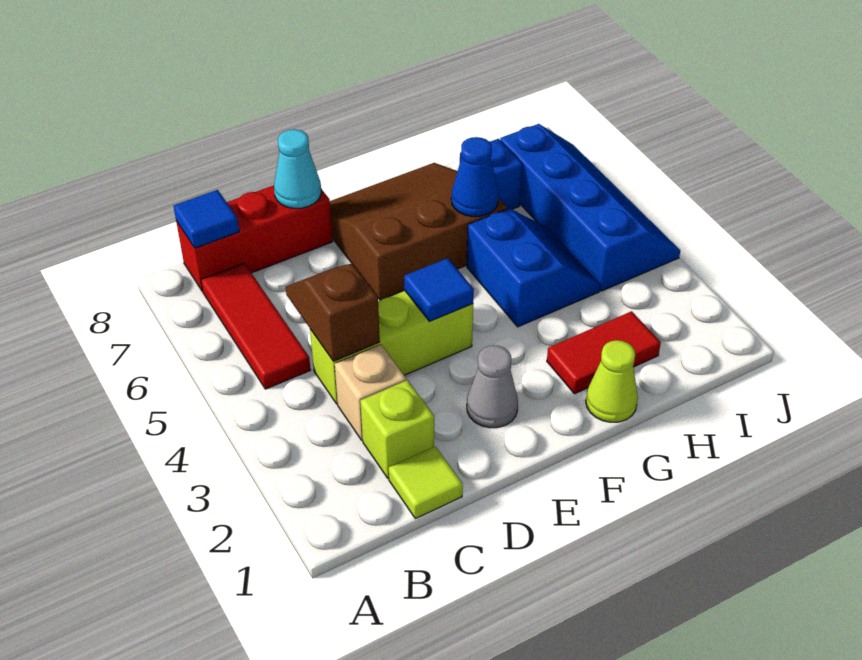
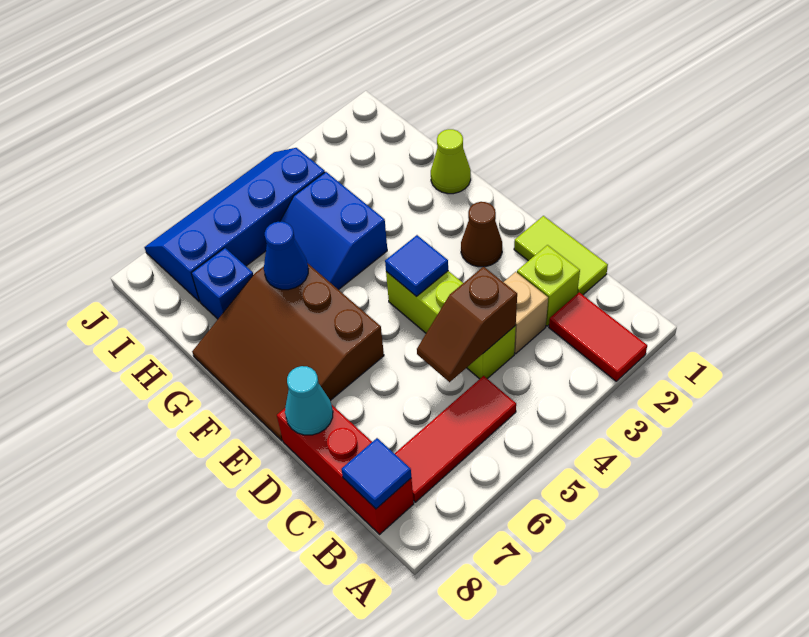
lime 1x1 tile [389,446,463,519] -> lime 1x2 tile [514,216,608,295]
grey 1x1 cone [467,345,518,428] -> brown 1x1 cone [461,202,502,267]
red 1x2 tile [547,311,661,394] -> red 1x2 tile moved to [549,292,647,381]
blue 2x2 slope [467,208,600,327] -> blue 2x2 slope turned to [280,172,387,290]

